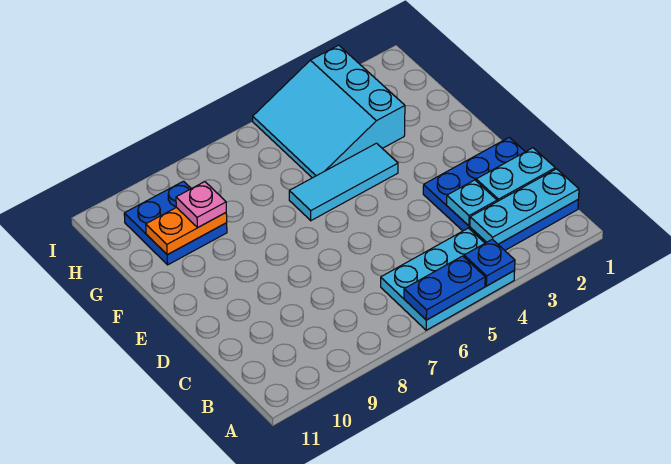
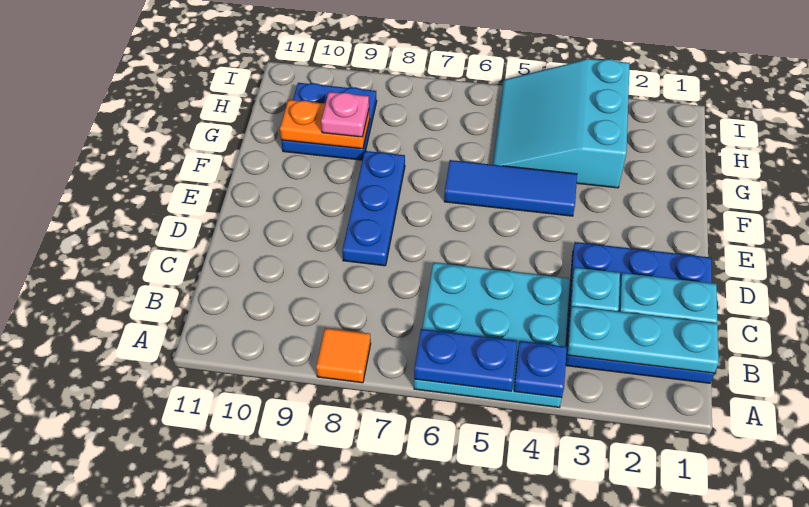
cyan 2x3 plate [381,228,515,330] -> cyan 3x3 plate [414,263,570,407]
none -> orange 1x1 tile [316,328,371,383]
none -> blue 1x3 plate [342,151,405,266]
cyan 1x3 tile [289,143,398,221] -> blue 1x3 tile [444,160,577,216]

